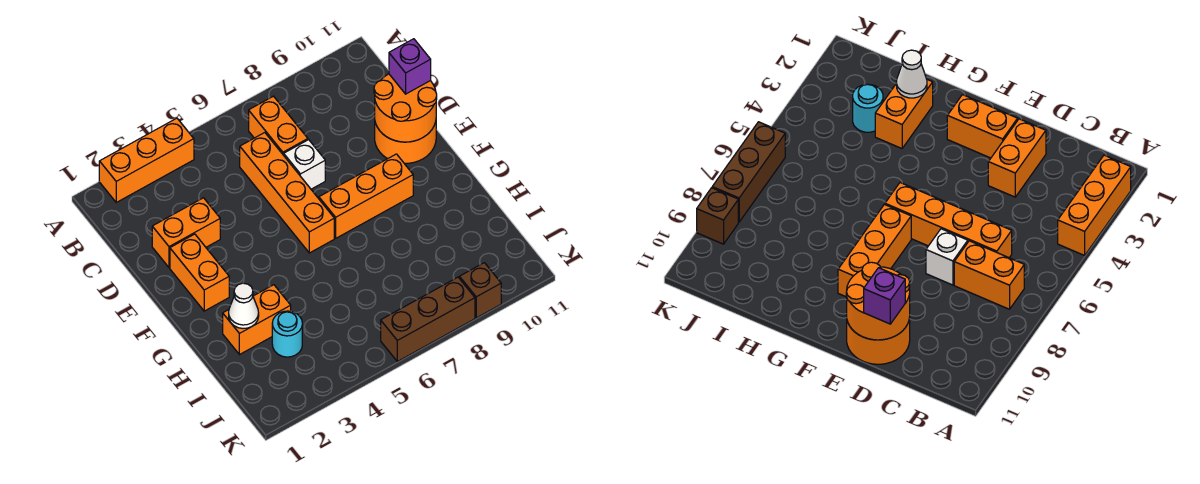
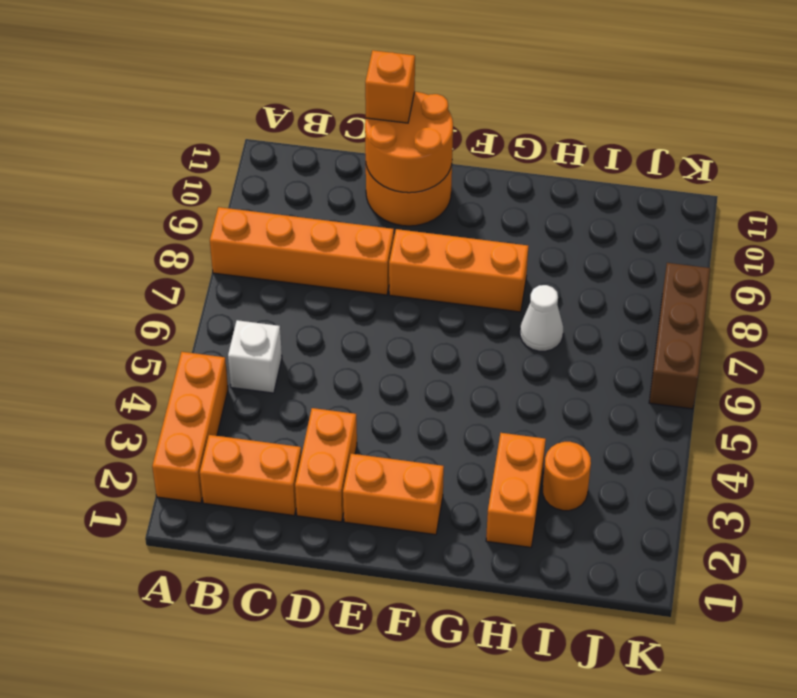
orange 1x2 brick [249,96,308,155] -> orange 1x2 brick moved to [200,435,301,516]
orange 1x4 brick [240,133,334,253] -> orange 1x4 brick moved to [210,207,394,295]
white 1x1 brick [284,140,325,189] -> white 1x1 brick moved to [228,320,282,393]
purple 1x1 brick [389,39,431,94] -> orange 1x1 brick [365,50,415,123]
orange 1x3 brick [319,154,413,238] -> orange 1x3 brick turned to [389,229,528,312]
white 1x1 cone [229,283,259,328] -> white 1x1 cone moved to [520,285,563,351]
cyan 1x1 round brick [272,311,302,357] -> orange 1x1 round brick [543,442,591,511]
brown 1x1 brick [459,263,501,318] -> none

